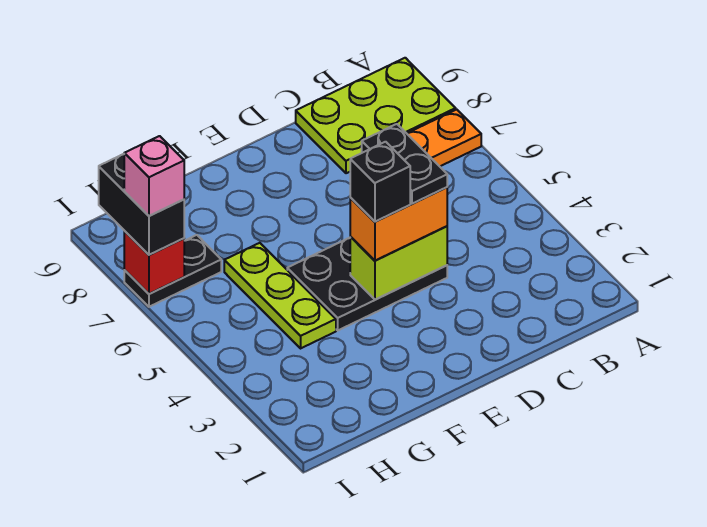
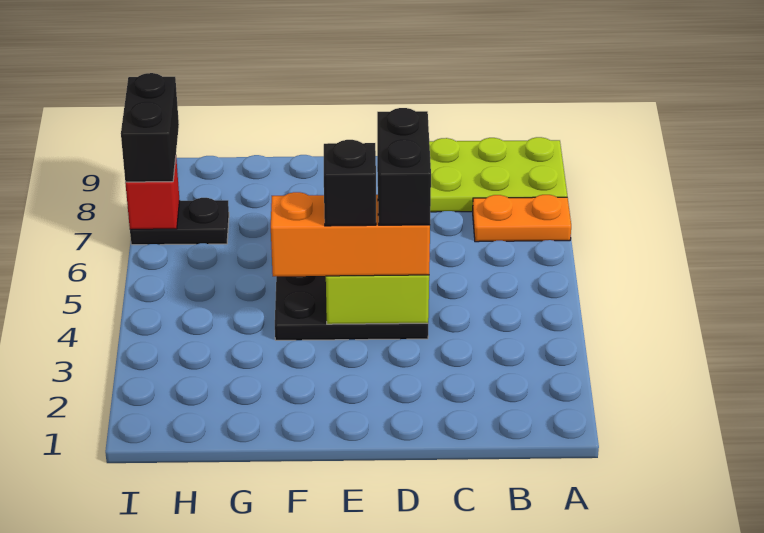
orange 1x2 brick [350,187,447,260] -> orange 1x3 brick [271,192,430,276]
black 1x2 plate [362,124,447,204] -> black 1x2 brick [377,108,431,225]
lime 1x3 plate [224,243,336,348] -> none
pink 1x1 brick [124,136,184,216] -> none

